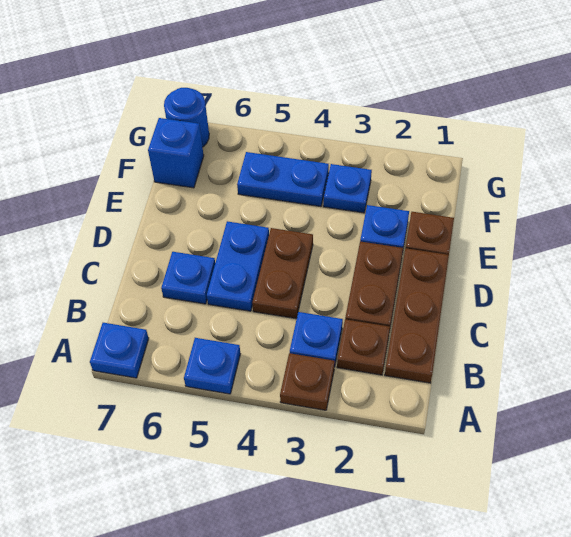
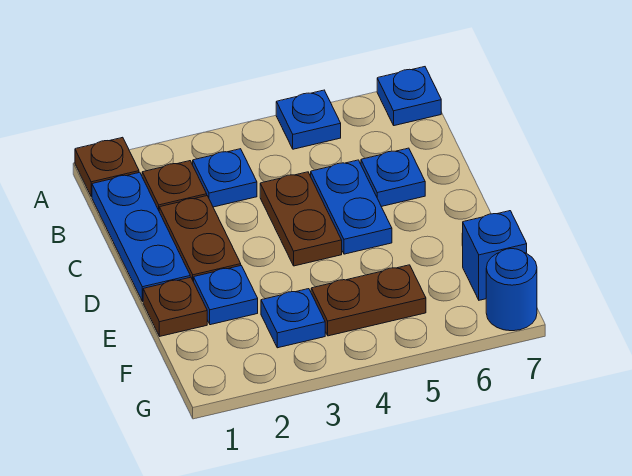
brown 1x1 plate [280,353,335,410] -> brown 1x1 plate moved to [75,137,139,197]
brown 1x3 plate [385,248,449,383] -> blue 1x3 plate [92,172,190,302]
blue 1x2 plate [237,152,329,207] -> brown 1x2 plate [311,265,426,336]

